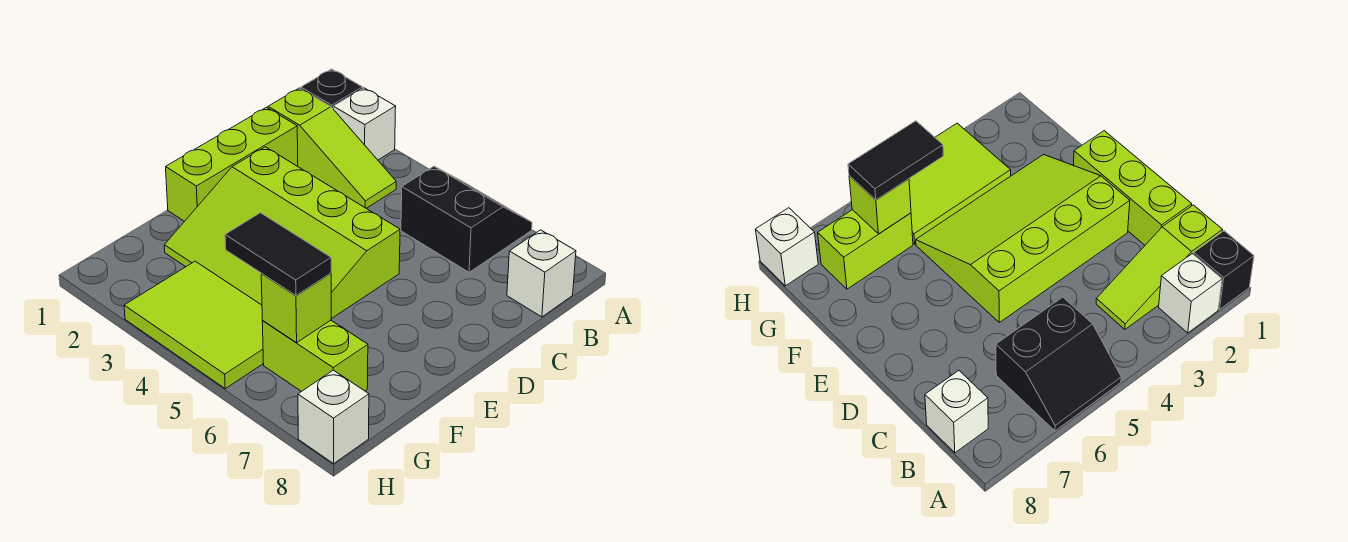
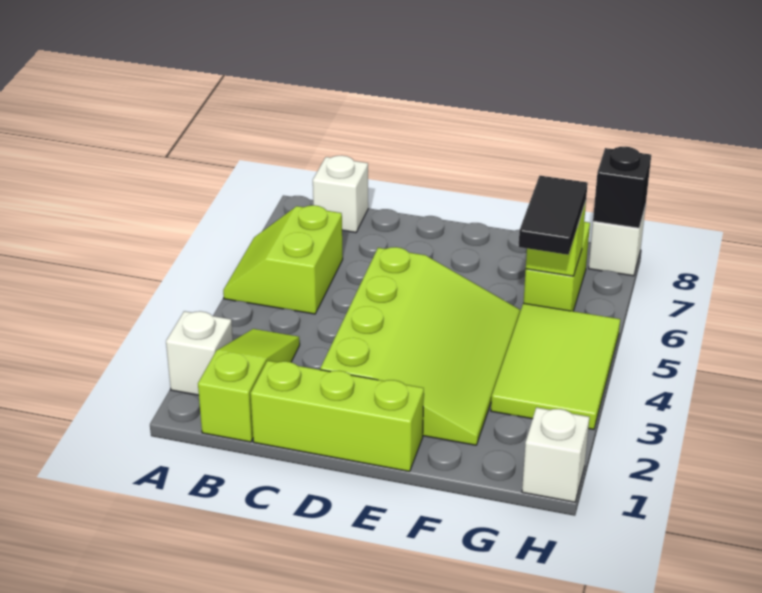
black 1x1 brick [301,69,362,108] -> black 1x1 brick moved to [593,147,651,228]
black 2x2 slope [401,166,532,272] -> lime 2x2 slope [223,205,343,314]
none -> white 1x1 brick [522,407,589,502]

